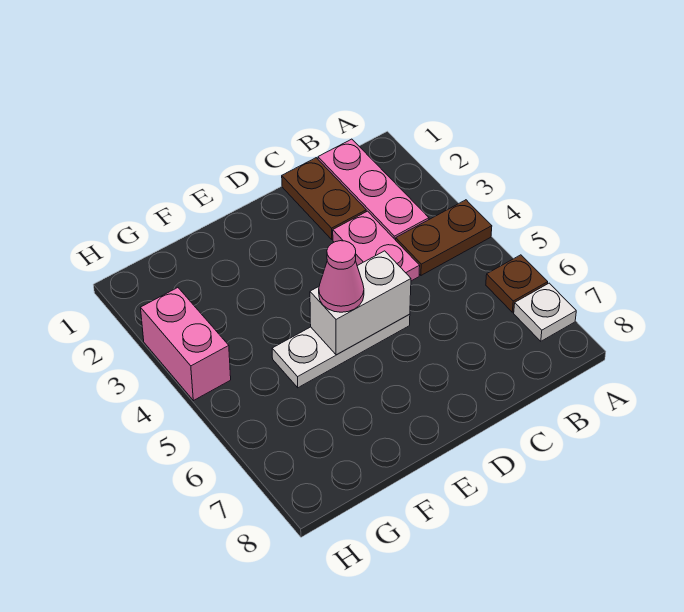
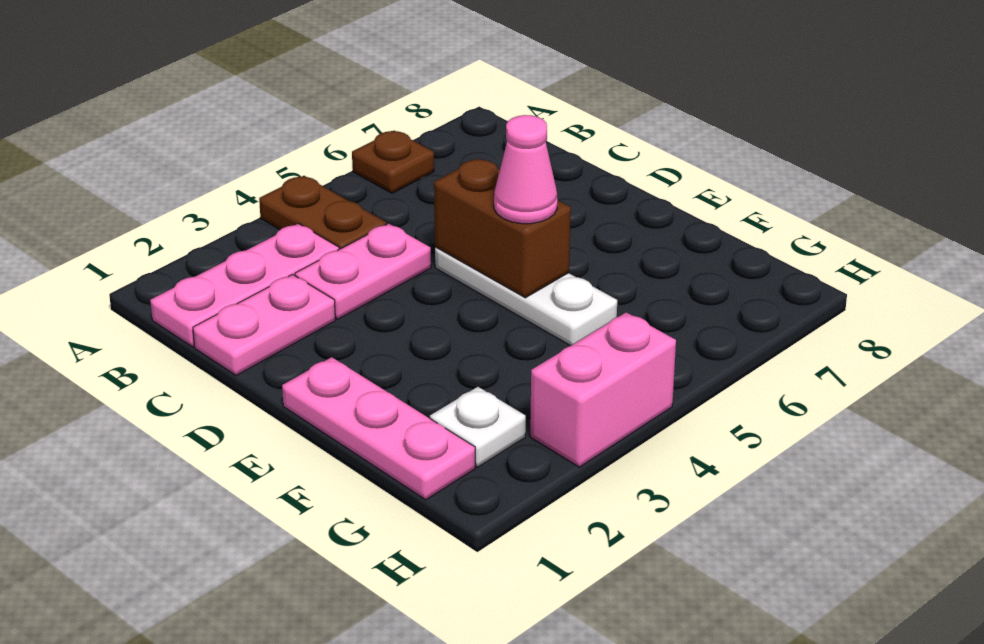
white 1x1 plate [514,283,576,341] -> white 1x1 plate moved to [430,387,526,467]
brown 1x2 plate [282,158,366,239] -> pink 1x2 plate [193,275,335,375]
white 1x2 brick [310,251,411,355] -> brown 1x2 brick [434,159,571,298]
none -> pink 1x3 plate [282,357,475,500]

